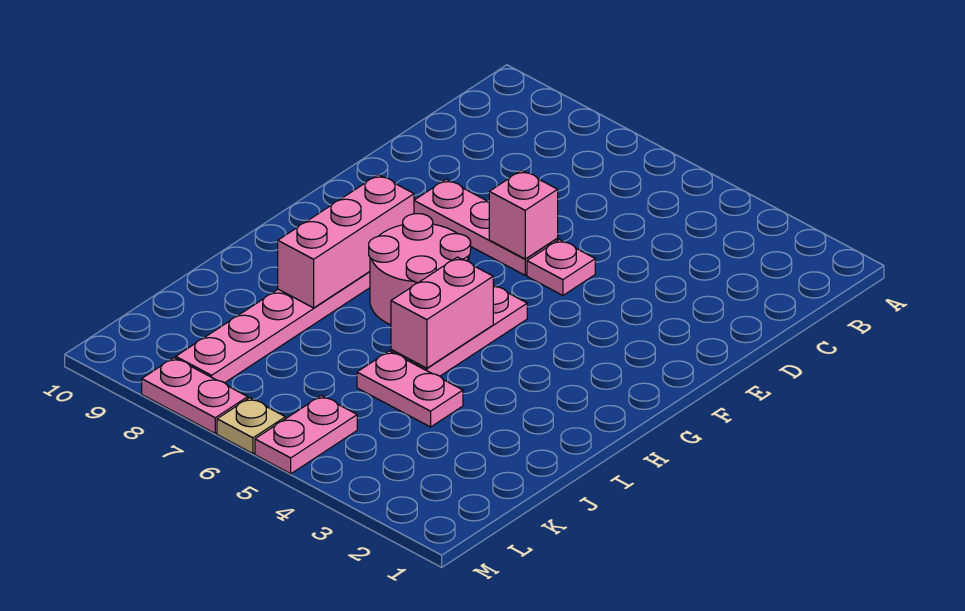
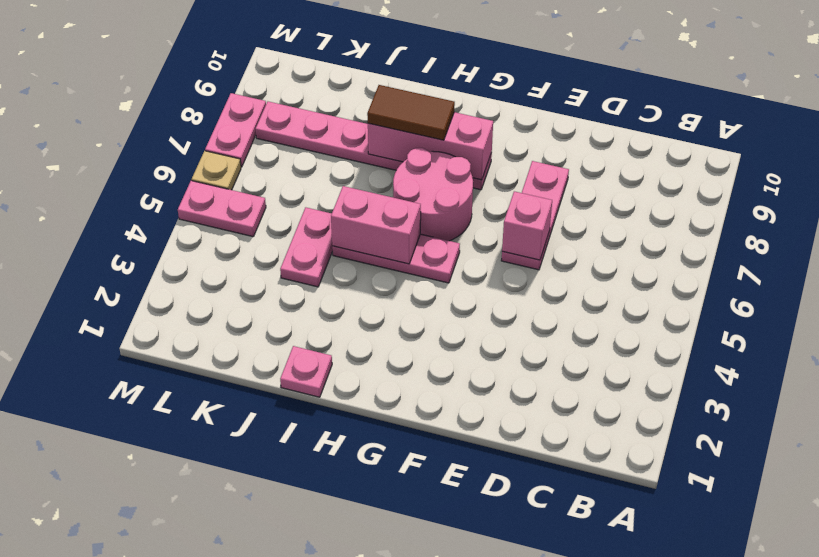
pink 1x1 plate [527,240,595,295] -> pink 1x1 plate moved to [280,346,332,397]
none -> brown 1x2 tile [367,85,455,140]

